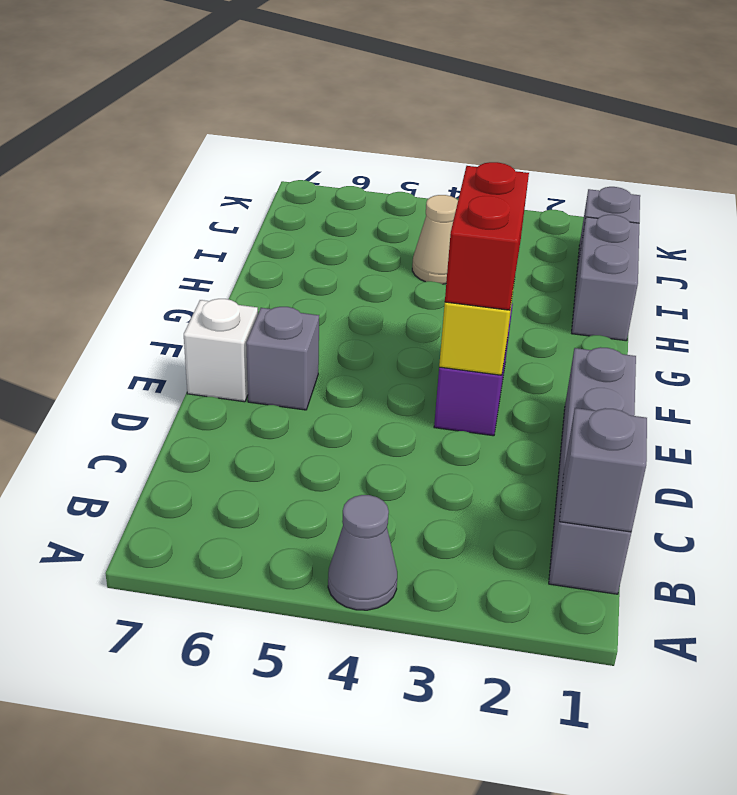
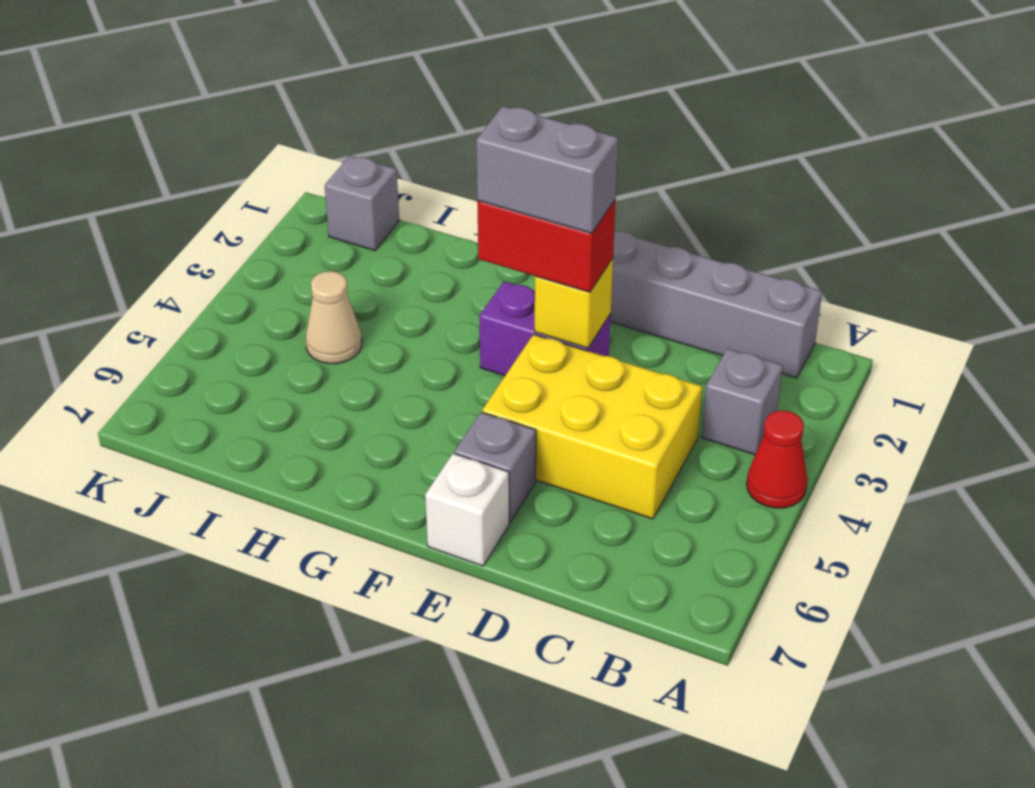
grey 1x1 cone [328,495,397,610] -> red 1x1 cone [747,411,808,508]
grey 1x1 brick [559,408,647,532] -> grey 1x1 brick moved to [702,349,783,455]
none -> yellow 2x3 brick [482,334,702,519]
grey 1x2 brick [572,215,639,341] -> grey 1x2 brick moved to [476,106,618,233]

